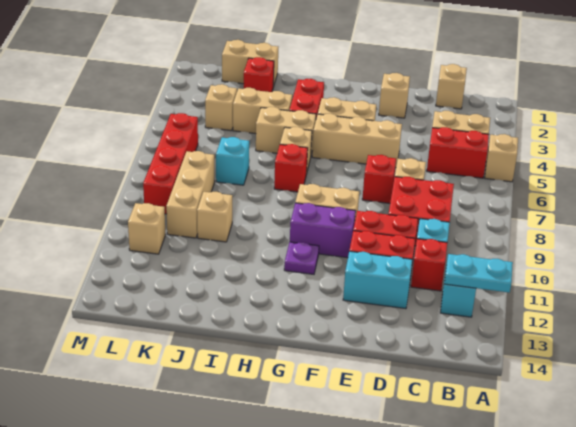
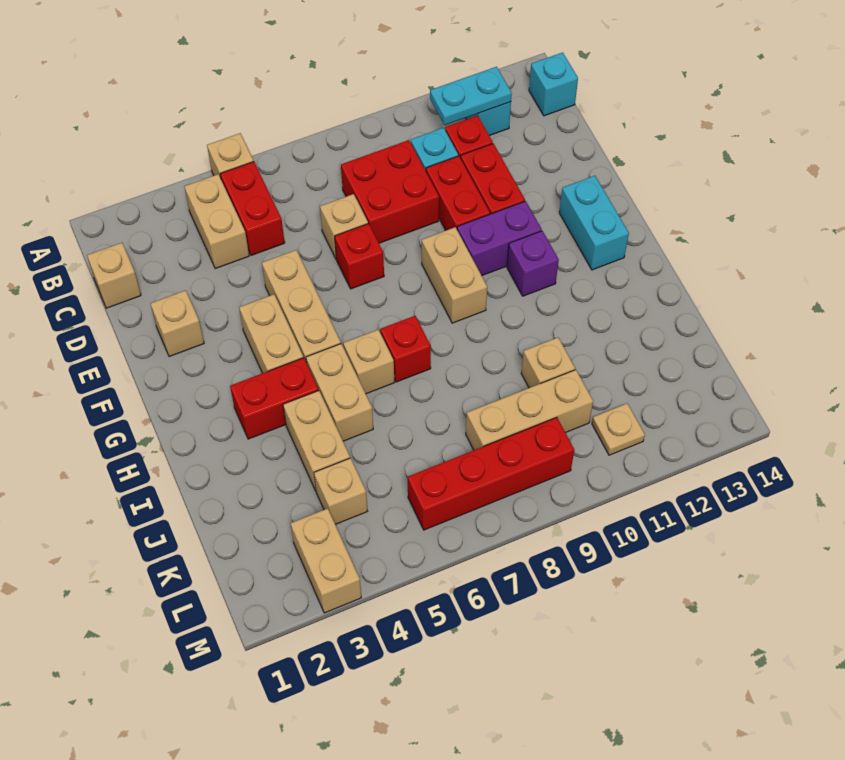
cyan 1x2 plate [445,254,513,293] -> cyan 1x2 plate turned to [430,67,512,125]
cyan 1x2 brick [343,251,412,309] -> cyan 1x2 brick moved to [559,176,629,270]
purple 1x2 brick [290,203,356,258] -> purple 1x2 brick turned to [457,201,542,276]
purple 1x1 plate [284,242,319,274] -> purple 1x1 brick [507,231,559,296]
tan 1x2 brick [222,40,278,87] -> tan 1x2 brick moved to [290,508,361,613]
red 1x1 brick [243,57,274,92] -> none
cyan 1x1 brick [216,137,249,185] -> cyan 1x1 brick moved to [529,52,578,116]
tan 1x1 brick [128,203,166,254] -> tan 1x1 plate [592,403,645,455]

